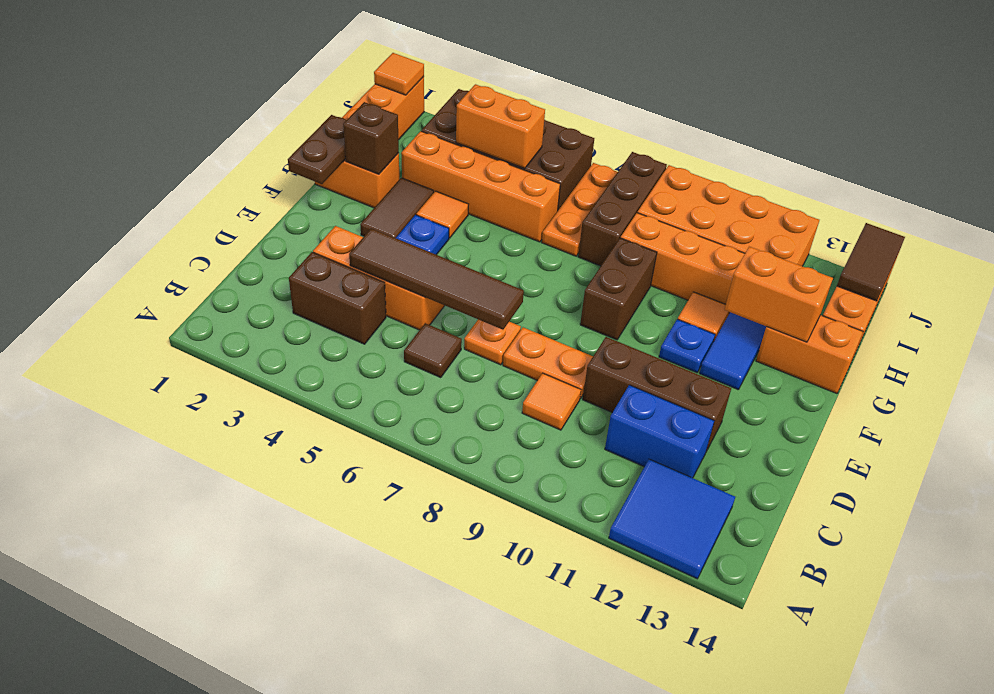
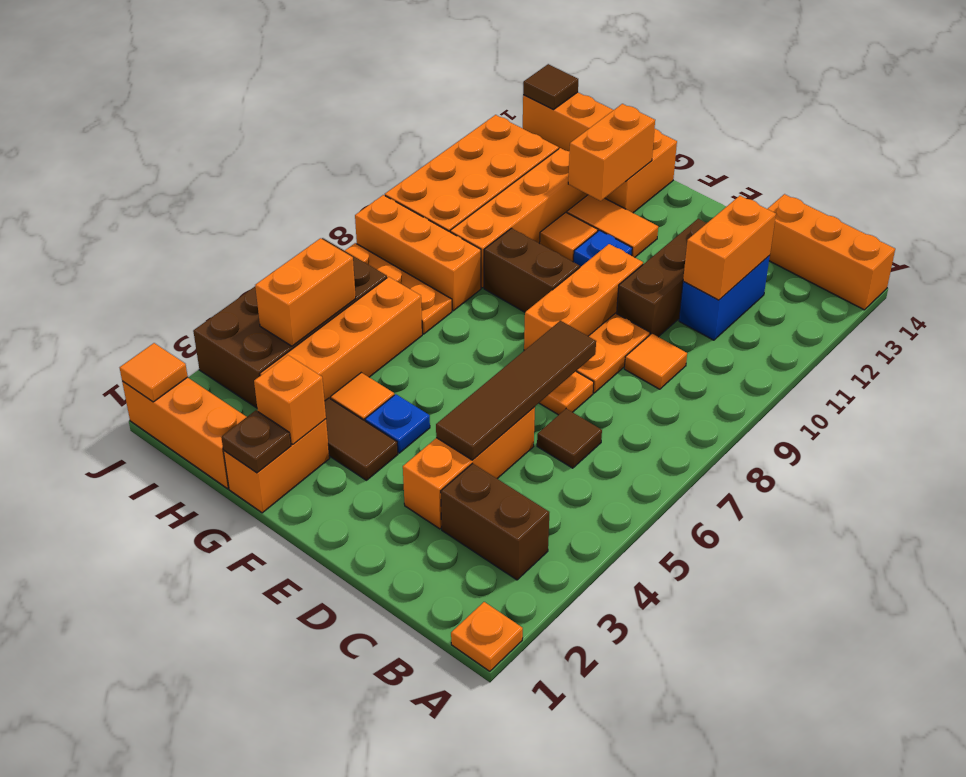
none -> orange 1x1 plate [451,602,523,671]
blue 2x2 tile [609,459,735,579] -> none
none -> orange 1x3 brick [768,194,895,310]
brown 1x2 brick [289,252,386,344] -> brown 1x2 brick turned to [441,463,549,580]
none -> orange 1x2 brick [683,196,776,300]
none -> orange 1x3 brick [524,244,643,350]
brown 1x2 plate [288,115,346,184] -> brown 1x1 plate [221,410,291,473]
blue 1x2 tile [699,312,766,390] -> orange 1x2 tile [567,195,658,257]
brown 1x1 brick [343,102,399,174] -> orange 1x1 brick [254,355,326,444]
brown 1x3 brick [578,152,667,266] -> orange 1x3 brick [355,195,481,311]
brown 1x2 tile [837,223,905,301] -> brown 1x1 tile [523,64,578,110]

